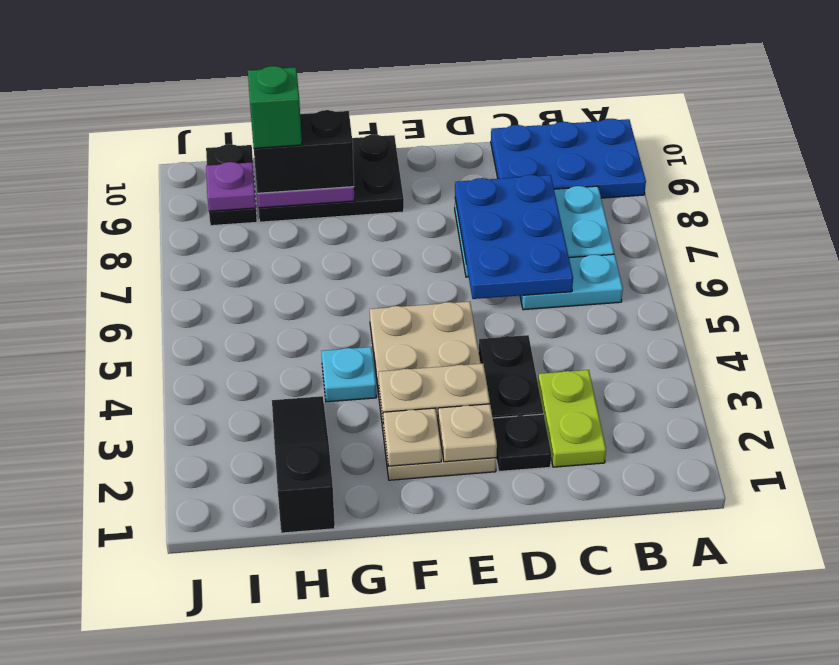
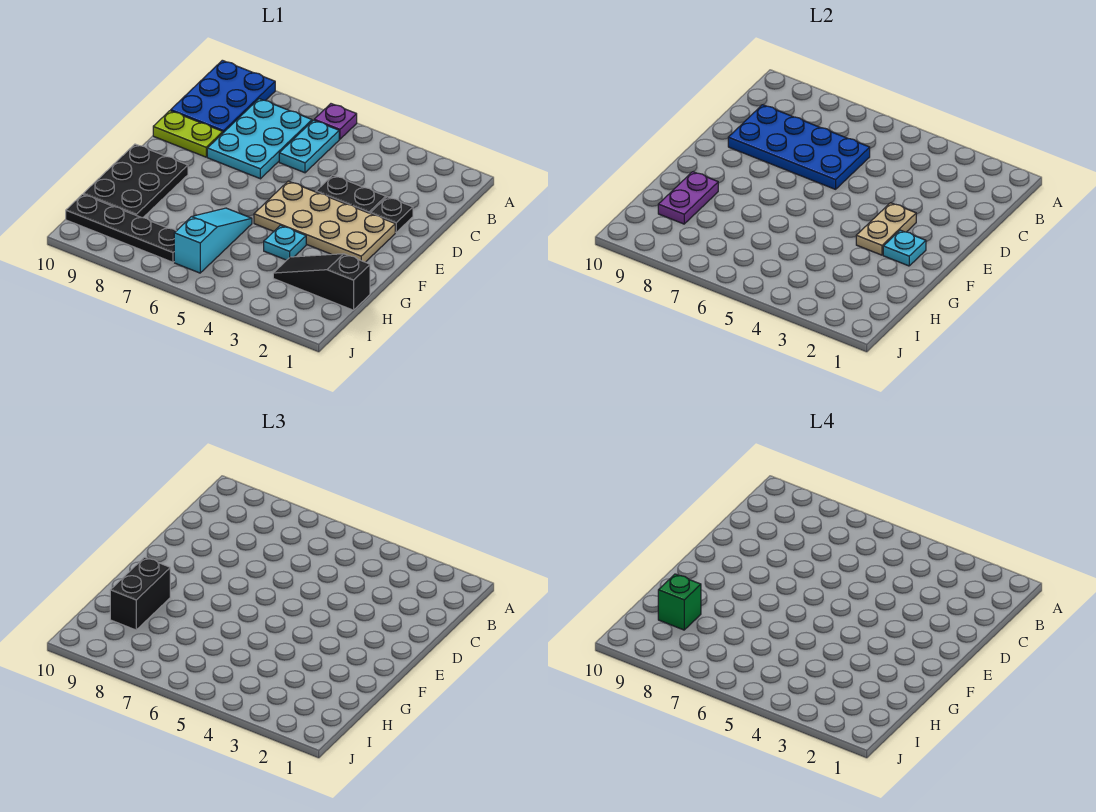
lime 1x2 plate [538,370,606,467] -> lime 1x2 plate moved to [153,111,223,157]
blue 2x3 plate [455,175,573,299] -> blue 2x4 plate [728,105,870,189]
tan 1x1 plate [438,404,497,462] -> none
tan 1x1 plate [383,408,441,466] -> cyan 1x1 plate [883,230,926,266]
none -> cyan 1x3 slope [174,208,252,273]
black 1x2 plate [206,144,257,226] -> black 1x4 plate [66,194,176,262]
purple 1x1 plate [206,162,256,211] -> purple 1x1 plate moved to [314,104,357,139]

